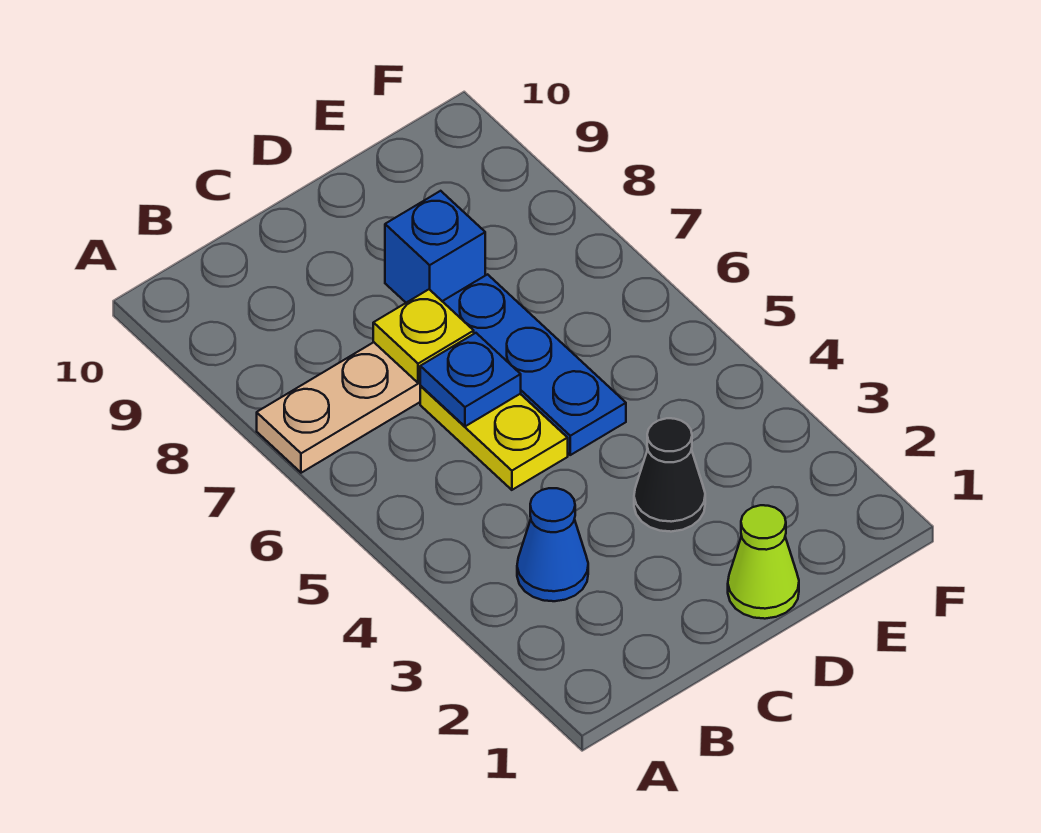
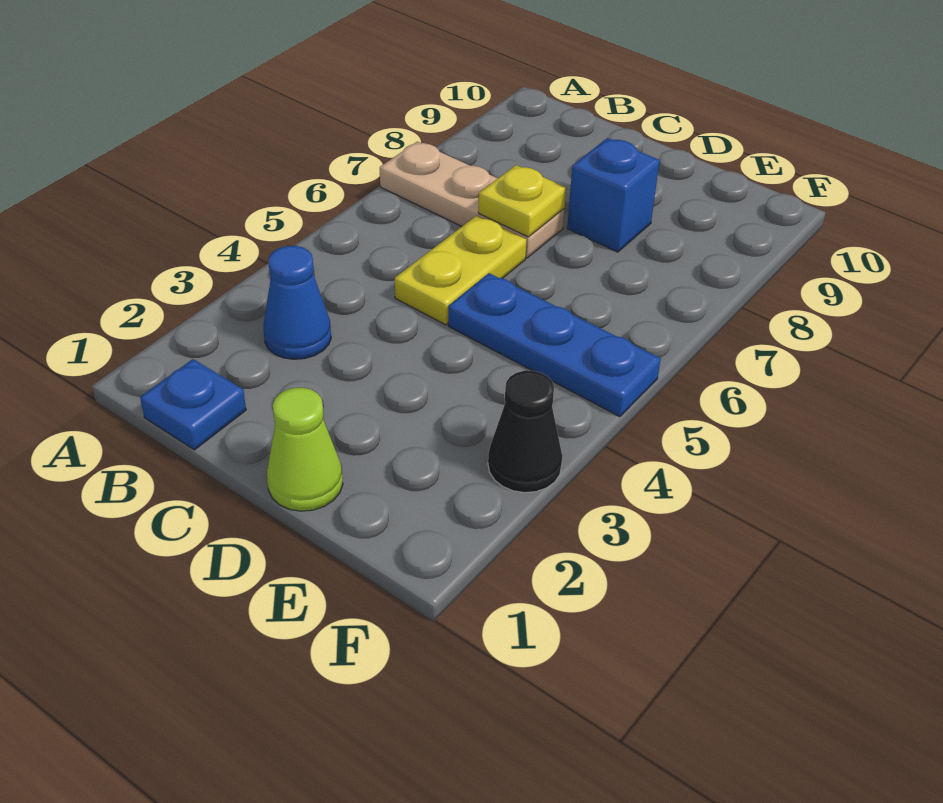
blue 1x1 plate [420,333,521,426] -> blue 1x1 plate moved to [140,359,246,450]
black 1x1 cone [634,418,705,532] -> black 1x1 cone moved to [488,371,562,493]
blue 1x3 plate [442,274,626,455] -> blue 1x3 plate turned to [448,273,661,417]

